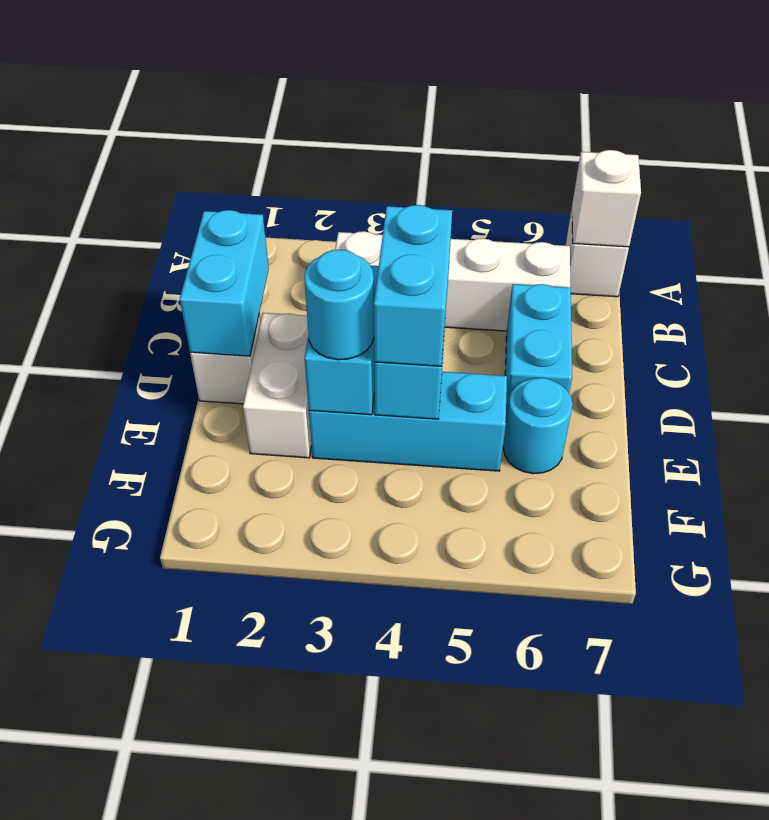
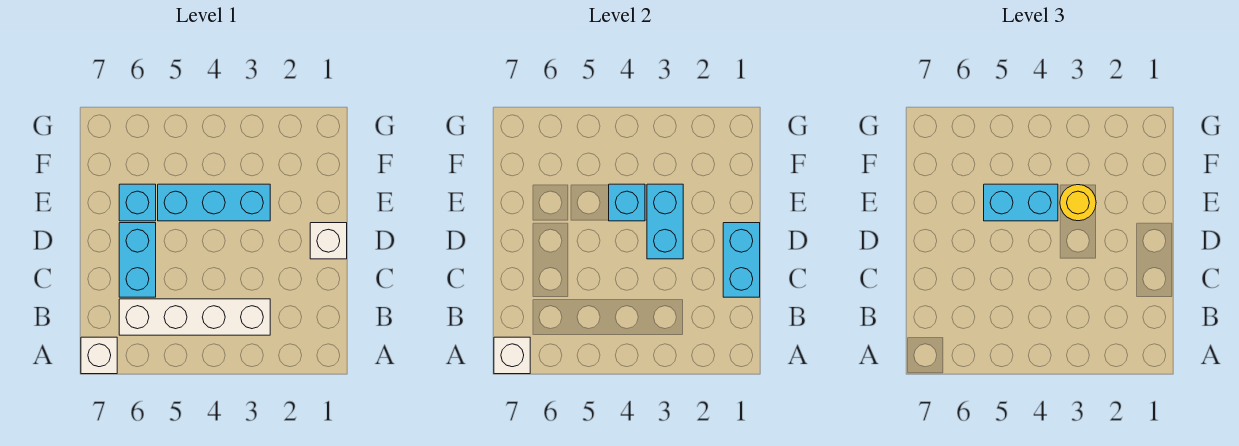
white 1x2 brick [243,313,311,458] -> none
cyan 1x2 brick [374,205,452,366] -> cyan 1x2 brick turned to [984,184,1058,221]
cyan 1x1 round brick [304,250,374,360] -> yellow 1x1 round brick [1060,185,1096,221]
cyan 1x1 round brick [503,378,573,474] -> cyan 1x1 brick [119,184,156,221]

